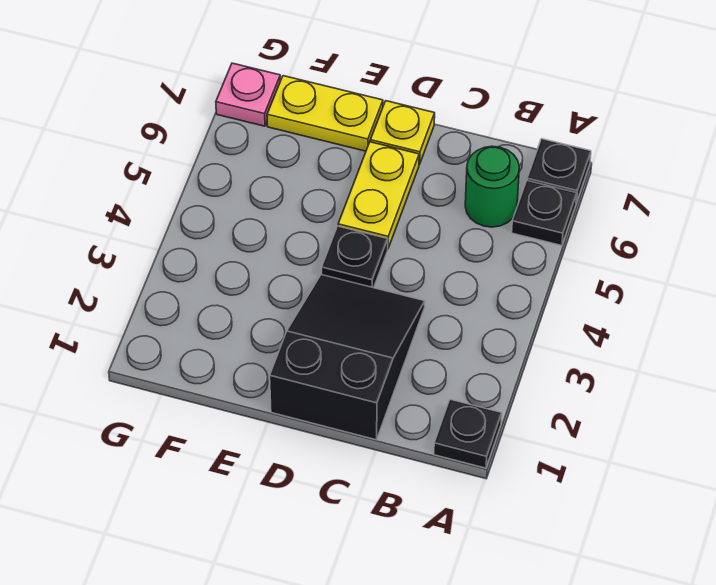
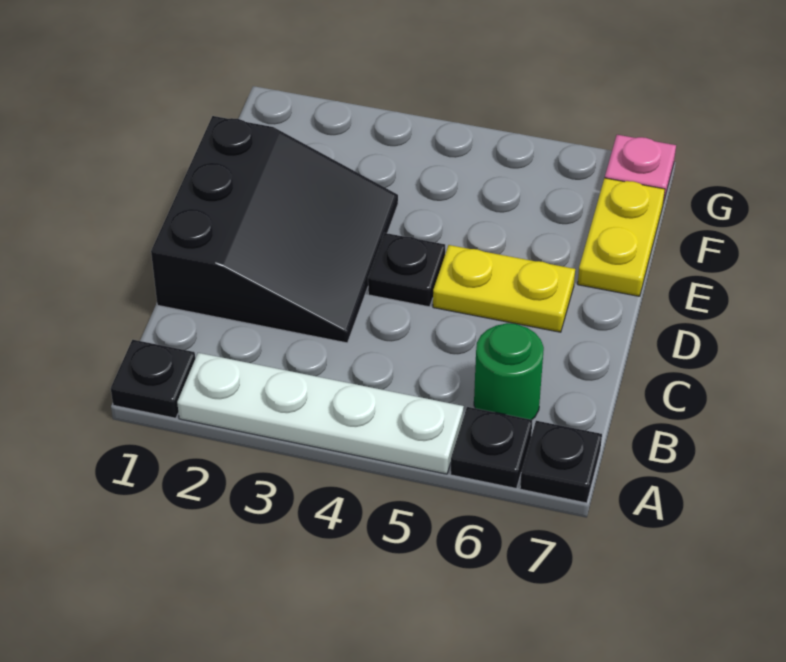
none -> white 1x4 plate [177,353,464,474]
black 2x3 slope [270,275,425,440] -> black 3x3 slope [151,116,398,343]
yellow 1x1 plate [370,101,435,164] -> none

